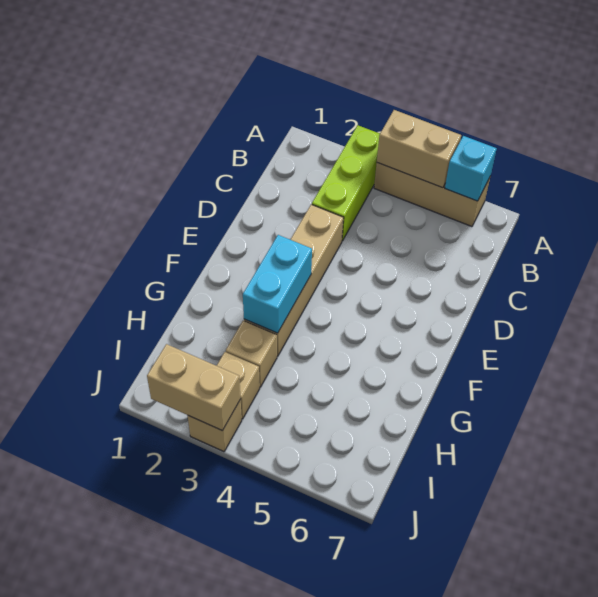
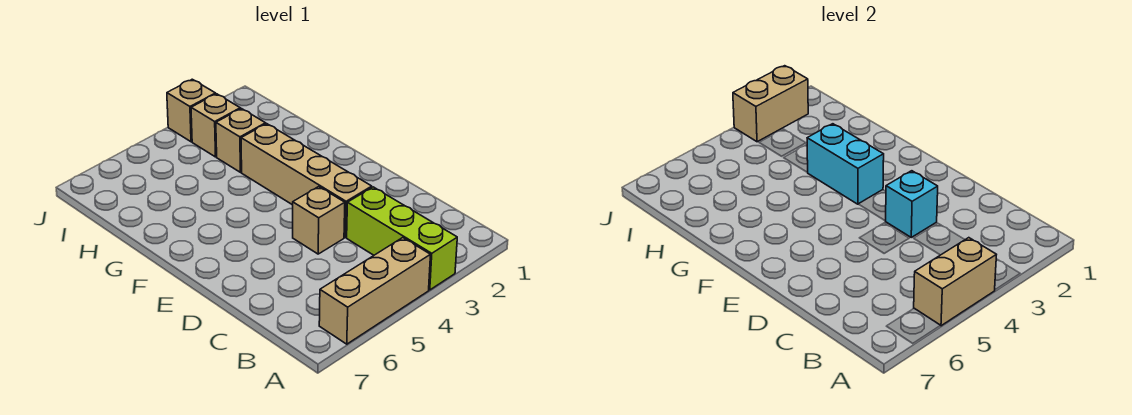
cyan 1x1 brick [445,136,497,201] -> cyan 1x1 brick moved to [886,171,938,237]
none -> tan 1x1 brick [293,187,345,254]

